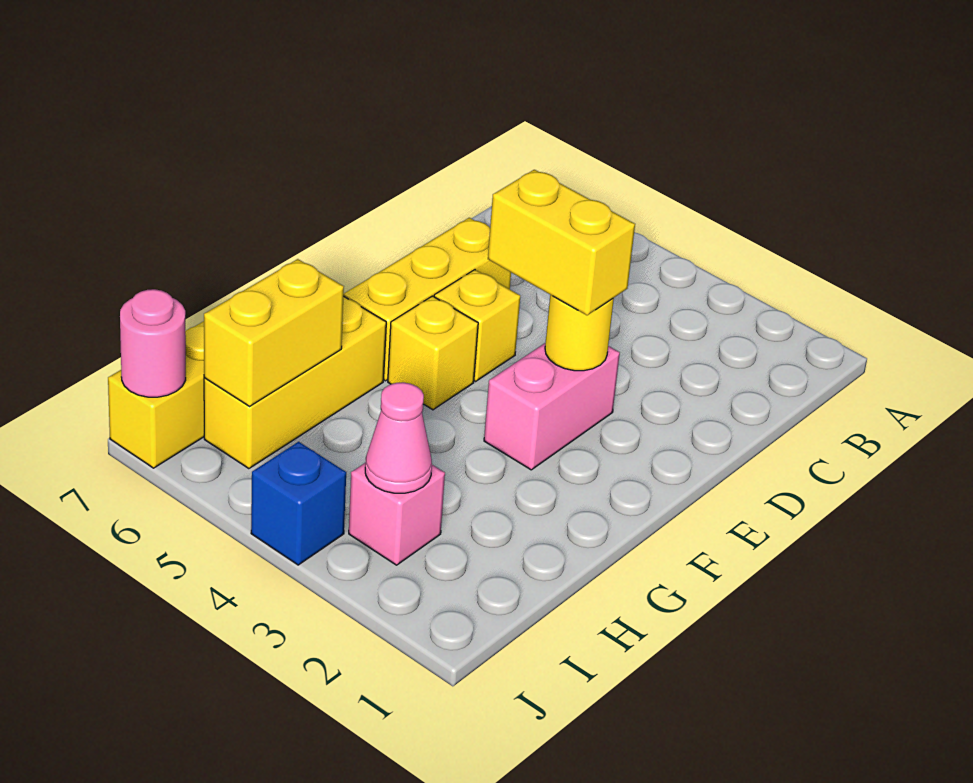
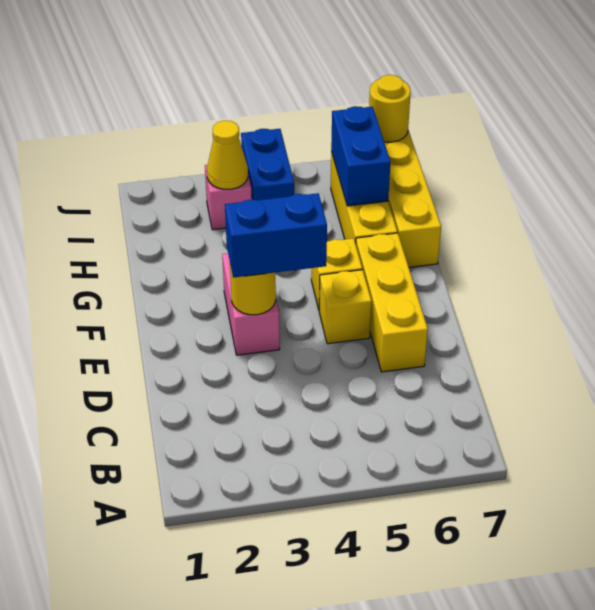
yellow 1x2 brick [488,170,635,315] -> blue 1x2 brick [225,193,327,278]
yellow 1x2 brick [204,259,344,406] -> blue 1x2 brick [331,106,390,206]
pink 1x1 cone [365,382,432,493] -> yellow 1x1 cone [207,121,248,189]
blue 1x1 brick [251,442,346,565] -> blue 1x2 brick [241,129,294,200]
pink 1x1 round brick [120,289,186,397] -> yellow 1x1 round brick [369,75,411,142]

